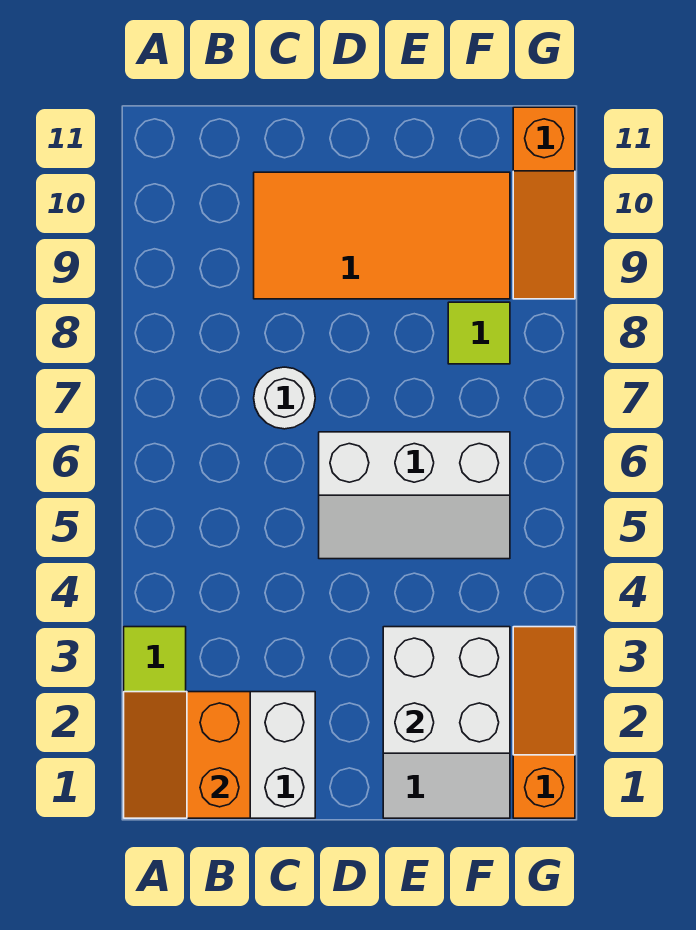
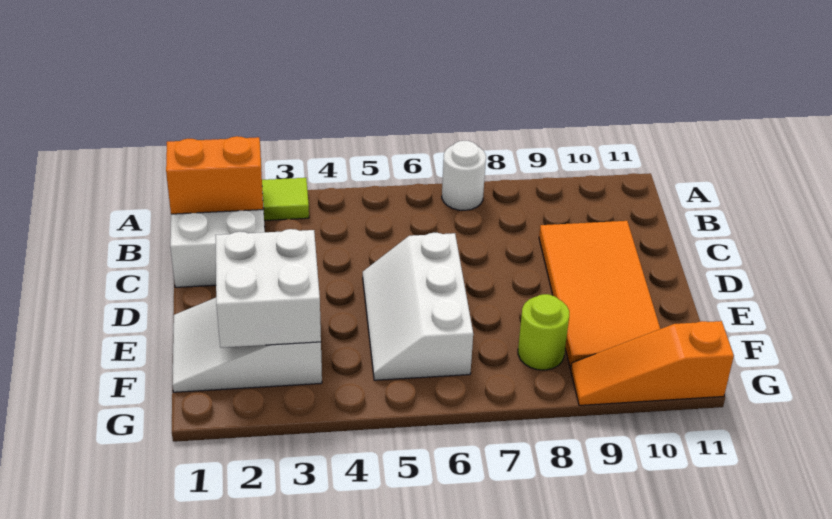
white 1x1 round brick [254,367,315,429] -> white 1x1 round brick moved to [442,141,486,210]
lime 1x1 tile [448,302,510,364] -> lime 1x1 round brick [518,294,569,370]
orange 1x3 slope [513,627,575,818] -> none

